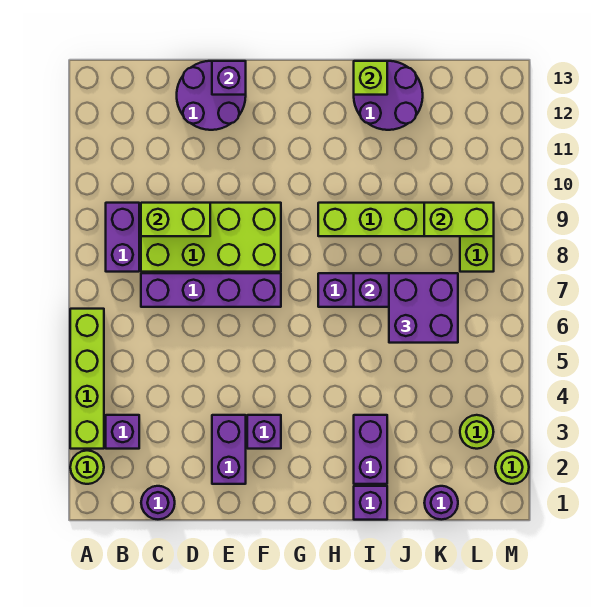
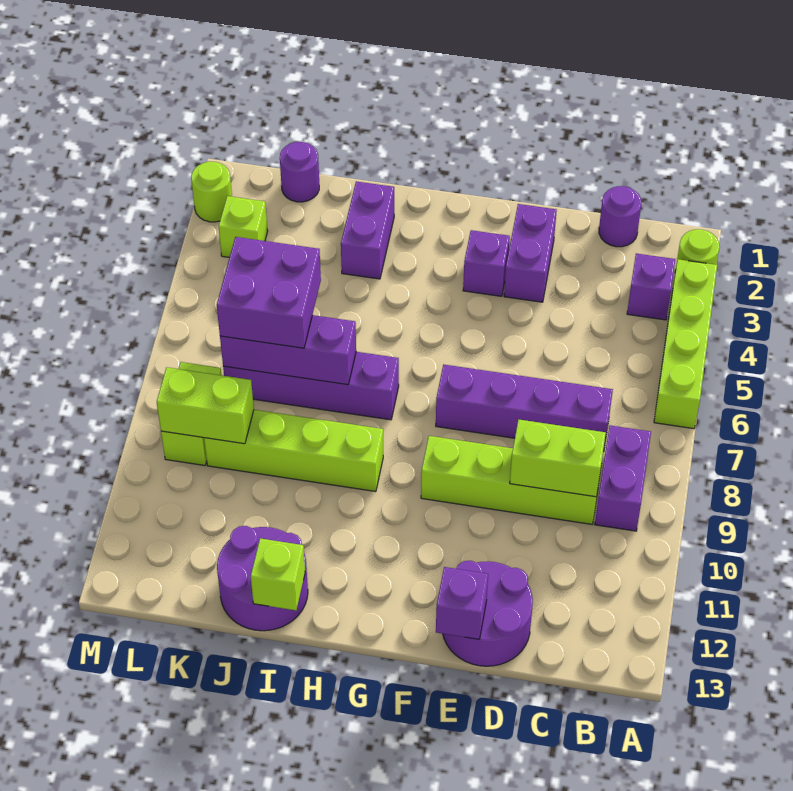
lime 2x4 brick [141,203,281,272] -> lime 1x4 brick [421,436,600,524]
purple 1x1 brick [354,486,387,520] -> none
lime 1x1 round brick [460,415,493,449] -> lime 1x1 brick [219,196,268,257]

